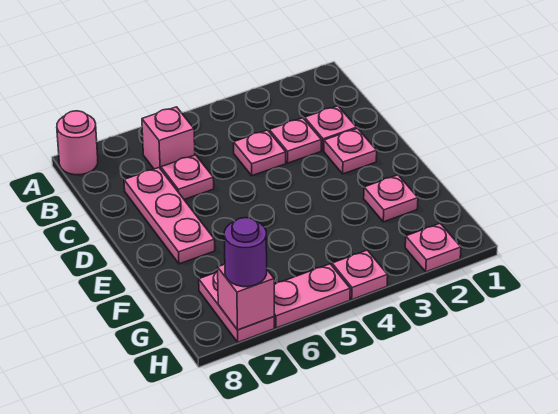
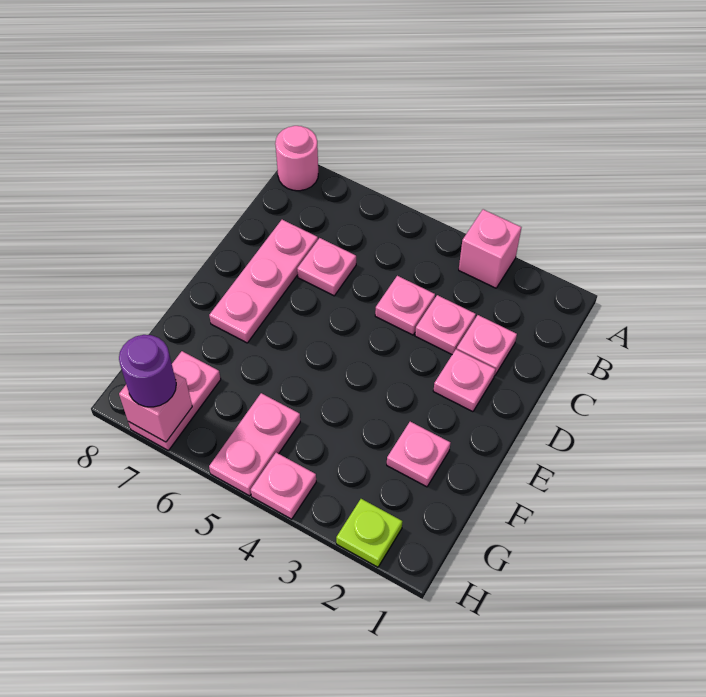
pink 1x1 brick [142,107,195,169] -> pink 1x1 brick moved to [459,209,521,288]
pink 1x1 plate [405,224,461,272] -> lime 1x1 plate [336,499,402,567]
pink 1x2 plate [274,264,350,328] -> pink 1x2 plate turned to [209,393,300,496]

